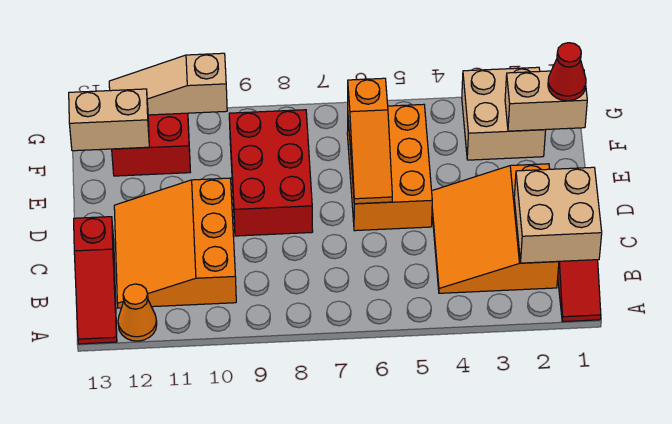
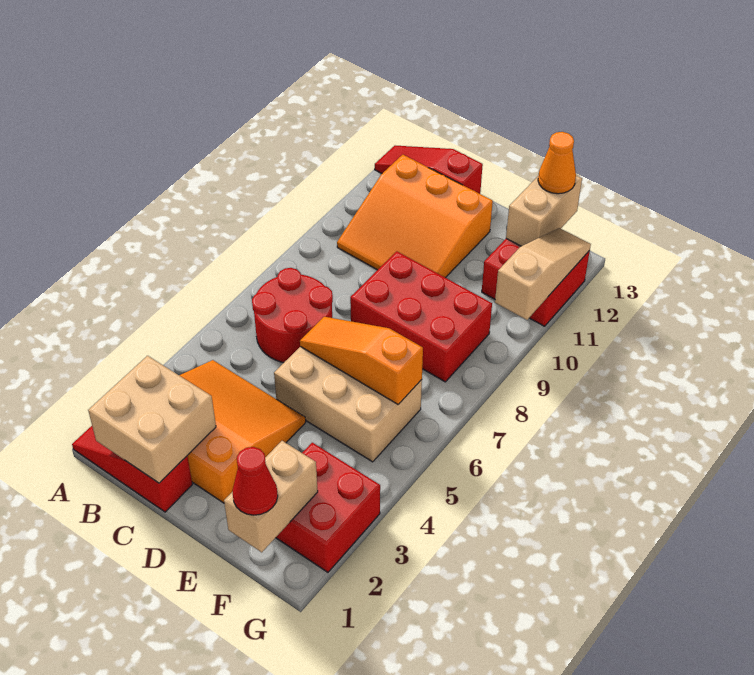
orange 1x1 cone [118,284,157,341] -> orange 1x1 cone moved to [538,132,576,194]
none -> red 2x2 round brick [252,268,333,363]
orange 3x3 slope [114,178,236,308] -> orange 3x3 slope turned to [337,155,493,278]
orange 2x3 brick [347,104,432,231] -> tan 2x3 brick [274,347,422,462]
tan 2x2 brick [462,67,546,160] -> red 2x2 brick [276,443,380,572]

